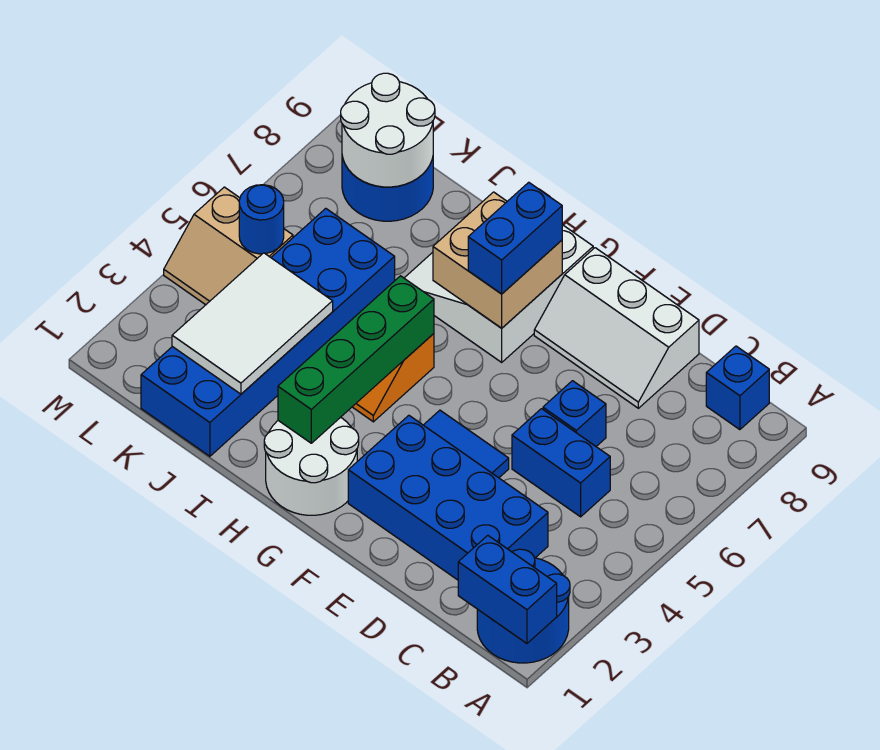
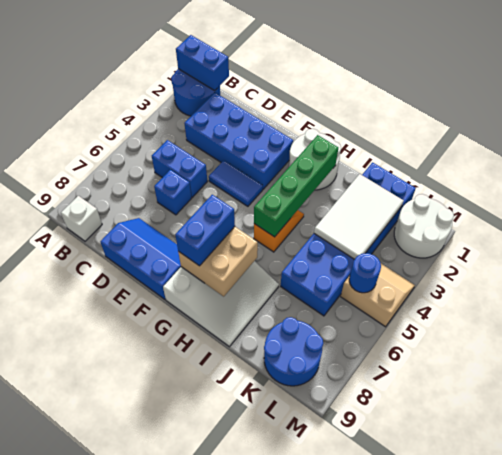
blue 1x1 brick [706,346,769,430] -> white 1x1 brick [61,196,102,241]
white 2x3 slope [534,248,699,408] -> blue 2x3 slope [100,218,181,299]
white 2x2 round brick [341,73,435,187] -> white 2x2 round brick moved to [394,194,454,258]

